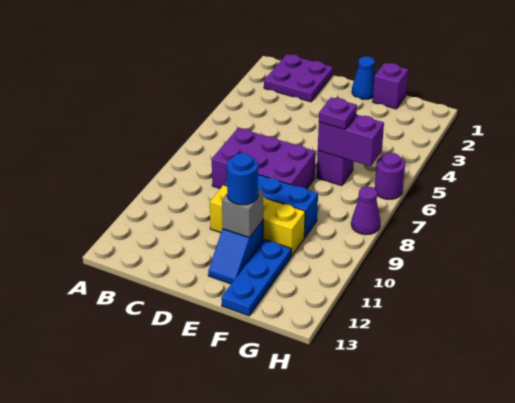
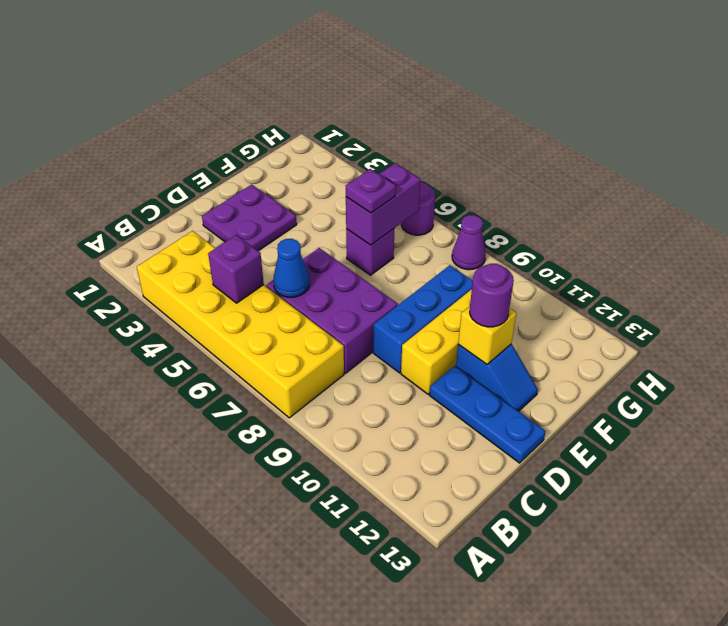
none -> yellow 2x6 brick [137,231,344,418]
purple 2x2 plate [264,54,333,102] -> purple 2x2 plate moved to [202,184,297,251]
purple 2x3 brick [212,128,316,189] -> purple 2x3 brick turned to [266,248,398,373]
blue 1x1 cone [352,56,375,99] -> blue 1x1 cone moved to [273,239,309,297]
grey 1x1 brick [222,189,263,238] -> yellow 1x1 brick [458,306,516,364]
blue 1x1 round brick [227,153,258,205] -> purple 1x1 round brick [470,264,514,327]
purple 1x1 brick [373,63,408,109] -> purple 1x1 brick moved to [208,235,264,303]
blue 1x3 plate [221,240,291,316] -> blue 1x3 plate moved to [429,366,546,463]

